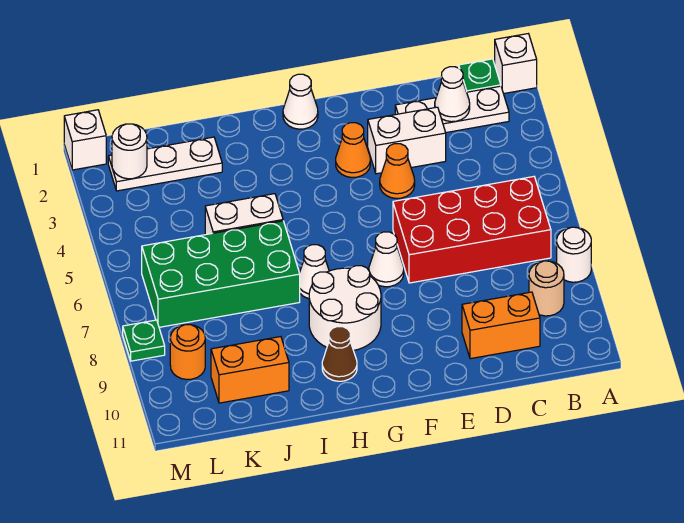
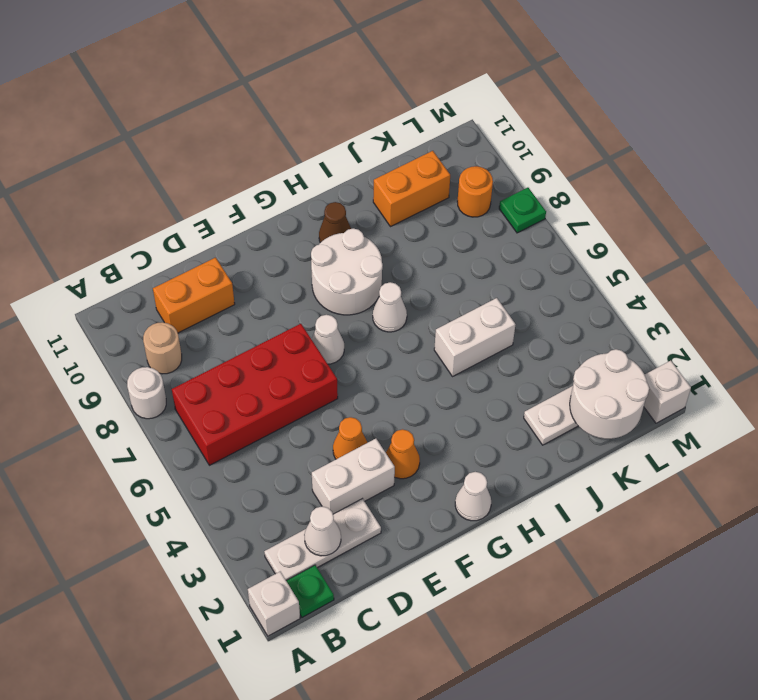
green 2x4 brick [142,221,300,327] -> none
white 1x1 round brick [112,124,147,179] -> white 2x2 round brick [570,349,649,439]

